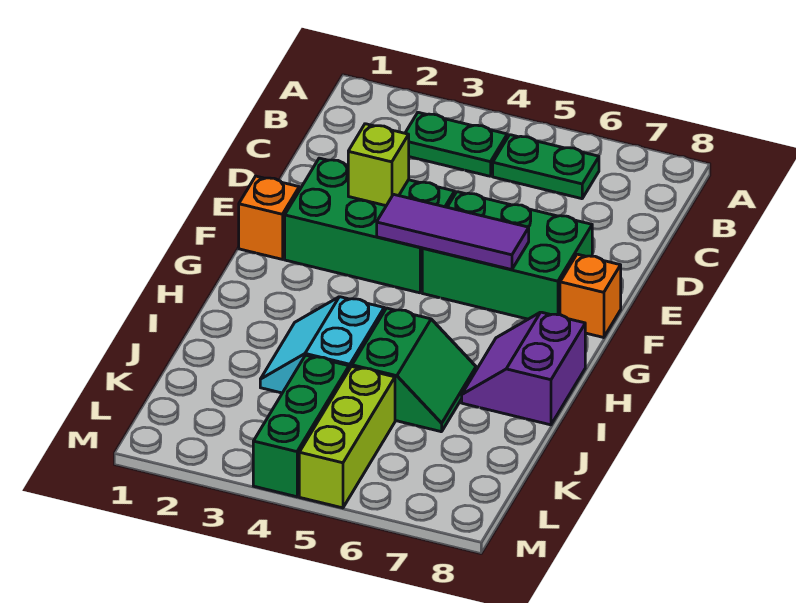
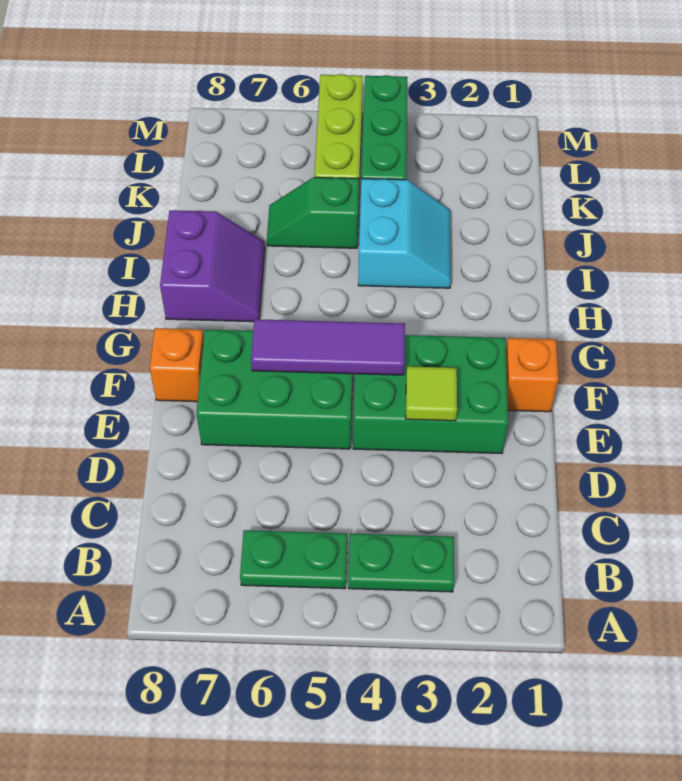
lime 1x1 brick [348,124,409,206] -> lime 1x1 tile [406,366,457,421]
green 2x2 slope [352,308,476,432] -> green 1x2 slope [267,177,359,248]

